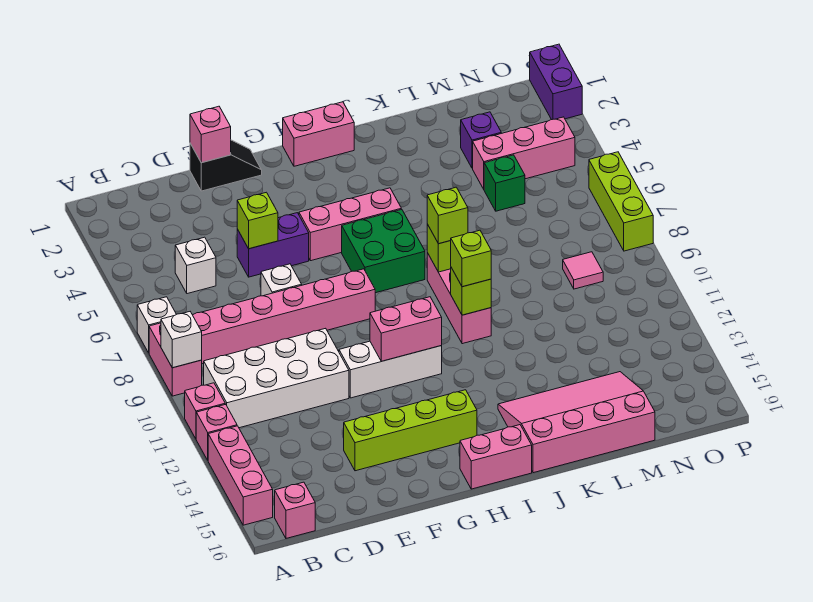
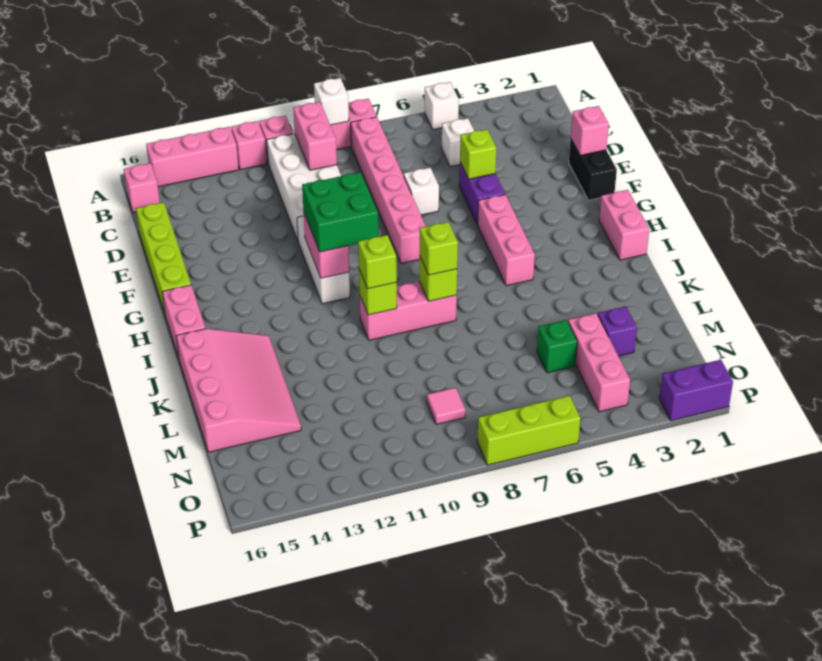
white 1x1 brick [137,297,176,353] -> white 1x1 brick moved to [425,82,459,130]
none -> pink 1x2 brick [293,102,337,170]
black 1x2 slope [190,140,262,191] -> black 1x2 brick [569,139,617,200]
lime 1x4 brick [344,390,477,471] -> lime 1x4 brick moved to [136,202,191,313]
green 2x2 brick [342,209,425,293] -> green 2x2 brick moved to [302,172,378,252]

